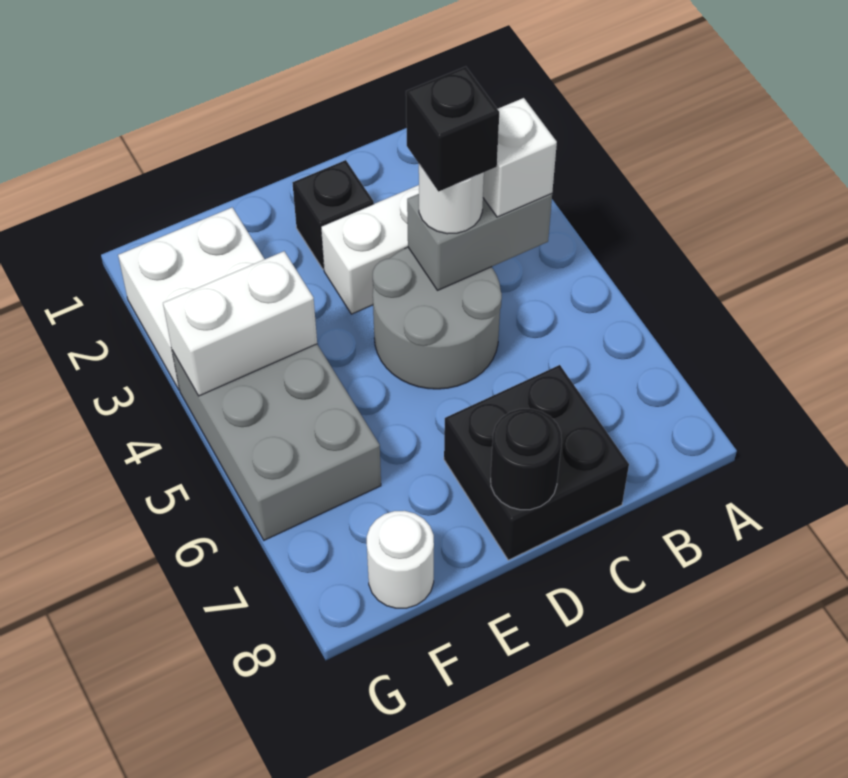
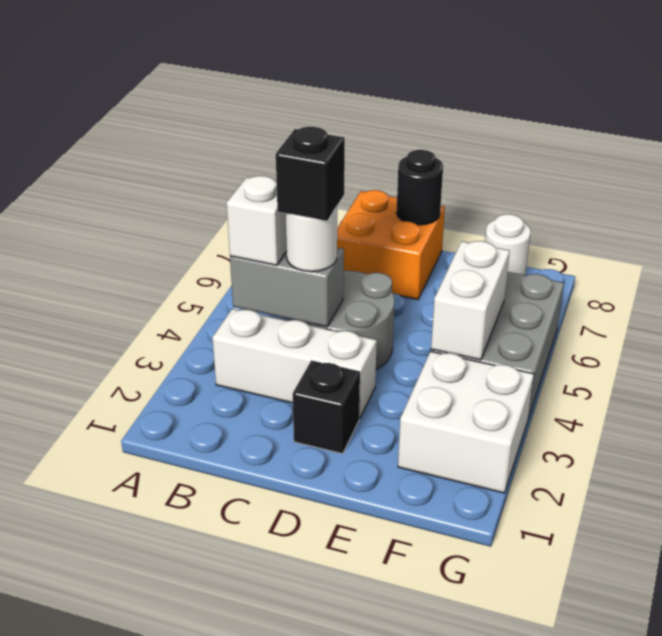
black 2x2 brick [444,365,629,560] -> orange 2x2 brick [337,190,445,299]
white 1x2 brick [163,251,317,396] -> white 1x2 brick turned to [431,241,510,360]

